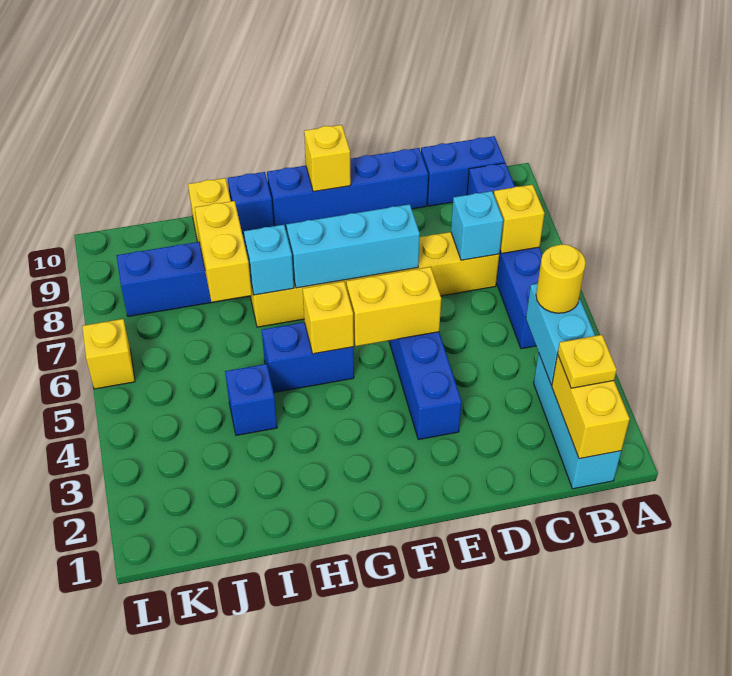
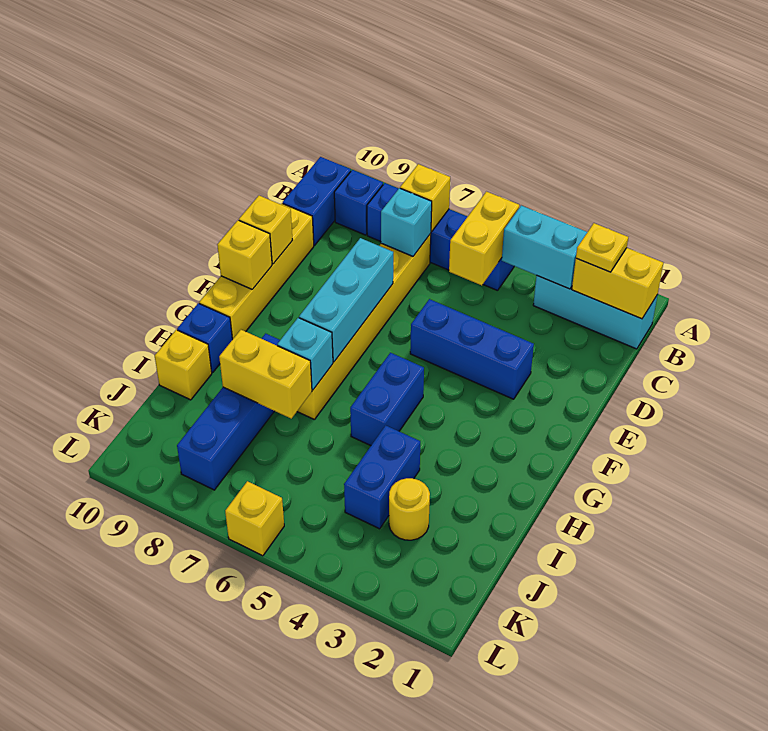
yellow 1x1 round brick [536,244,586,313] -> yellow 1x1 round brick moved to [389,478,430,540]
blue 1x4 brick [267,148,428,229] -> yellow 1x4 brick [199,203,314,340]
yellow 1x2 brick [346,267,441,346] -> yellow 1x2 brick moved to [449,192,519,285]
yellow 1x1 brick [303,281,354,354] -> yellow 1x1 brick moved to [239,196,292,264]
blue 1x1 brick [225,364,277,435] -> blue 1x2 brick [344,425,420,529]

